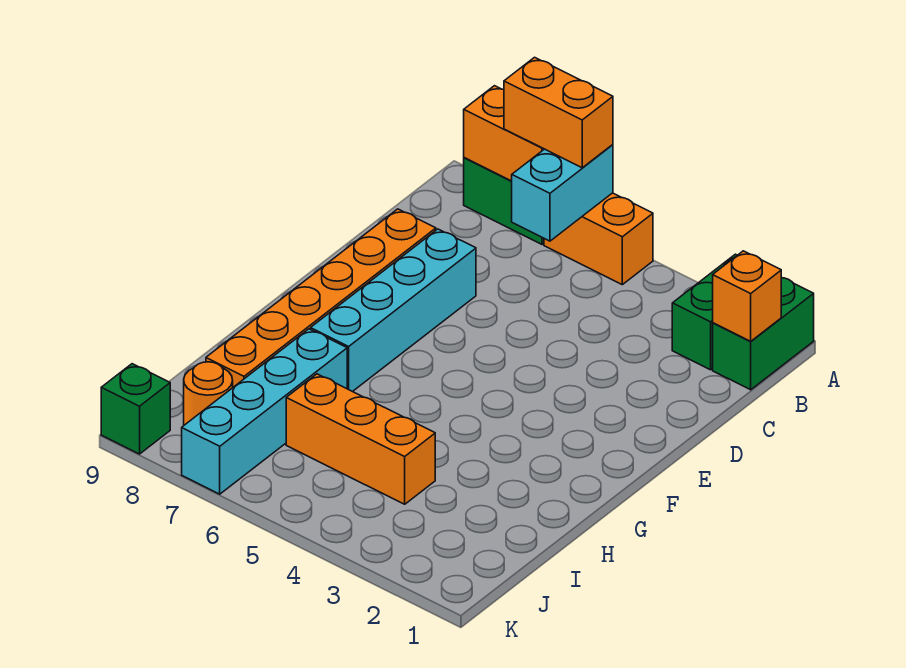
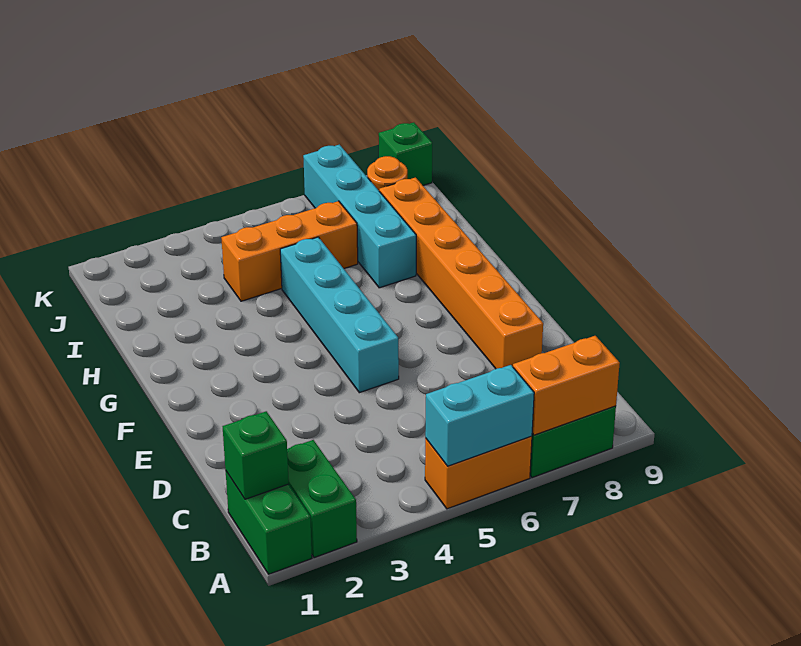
cyan 1x2 brick [512,145,613,241] -> cyan 1x2 brick turned to [425,365,534,466]
orange 1x2 brick [504,57,613,168] -> none
orange 1x1 brick [713,251,782,341] -> green 1x1 brick [223,411,289,499]
cyan 1x4 brick [311,229,476,392] -> cyan 1x4 brick moved to [280,237,399,393]

